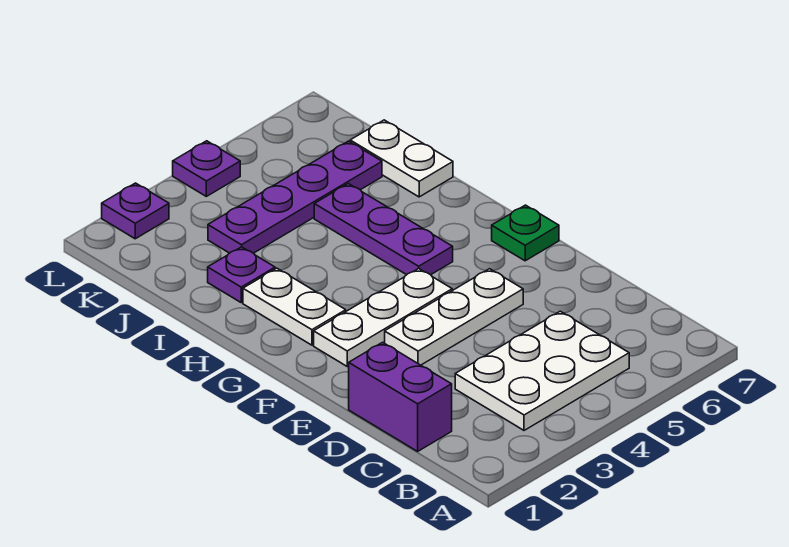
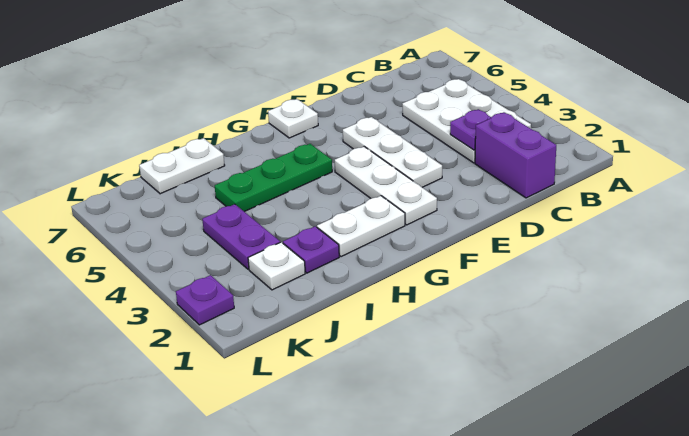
purple 1x2 brick [349,342,452,451] -> purple 1x2 brick turned to [475,112,556,198]
green 1x1 plate [492,205,559,261] -> white 1x1 plate [268,99,318,138]
purple 1x3 plate [314,184,453,275] -> green 1x3 plate [215,144,332,212]
none -> white 1x1 plate [248,242,305,290]
purple 1x4 plate [208,141,382,253] -> purple 1x2 plate [202,204,280,269]
purple 1x1 plate [173,141,240,196] -> purple 1x1 plate moved to [450,109,491,150]

